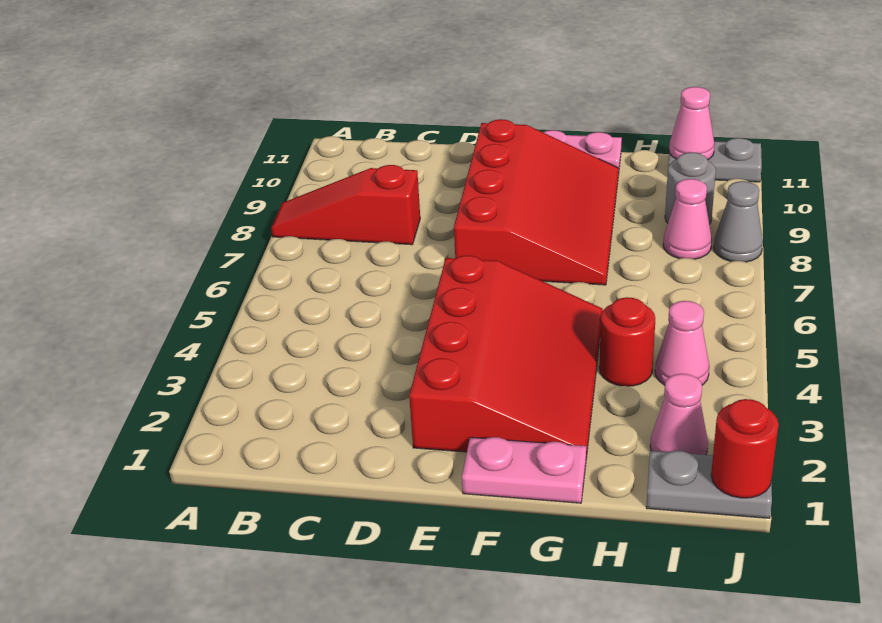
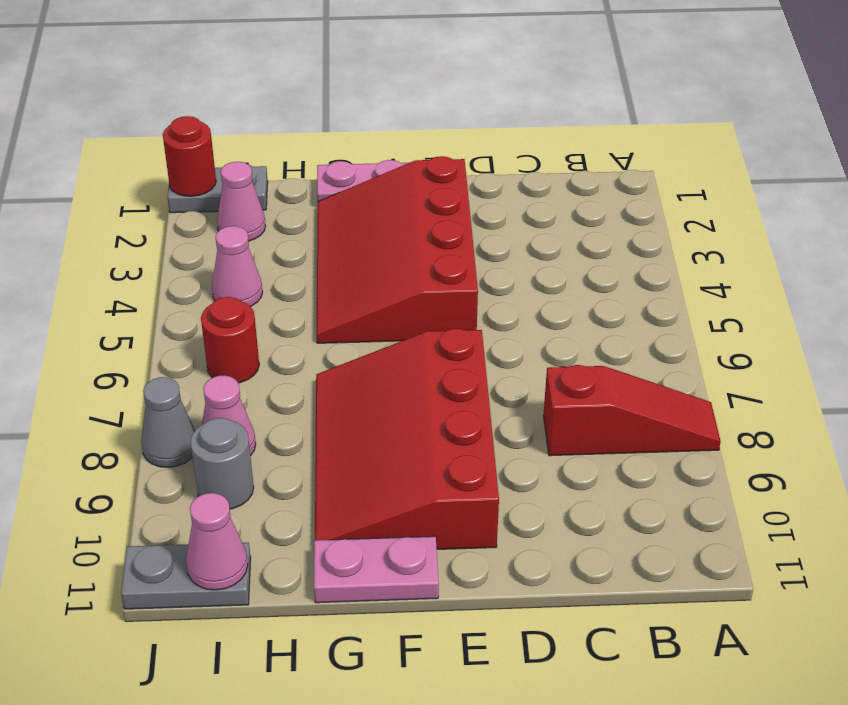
red 1x1 round brick [599,297,655,386] -> red 1x1 round brick moved to [201,297,259,383]

